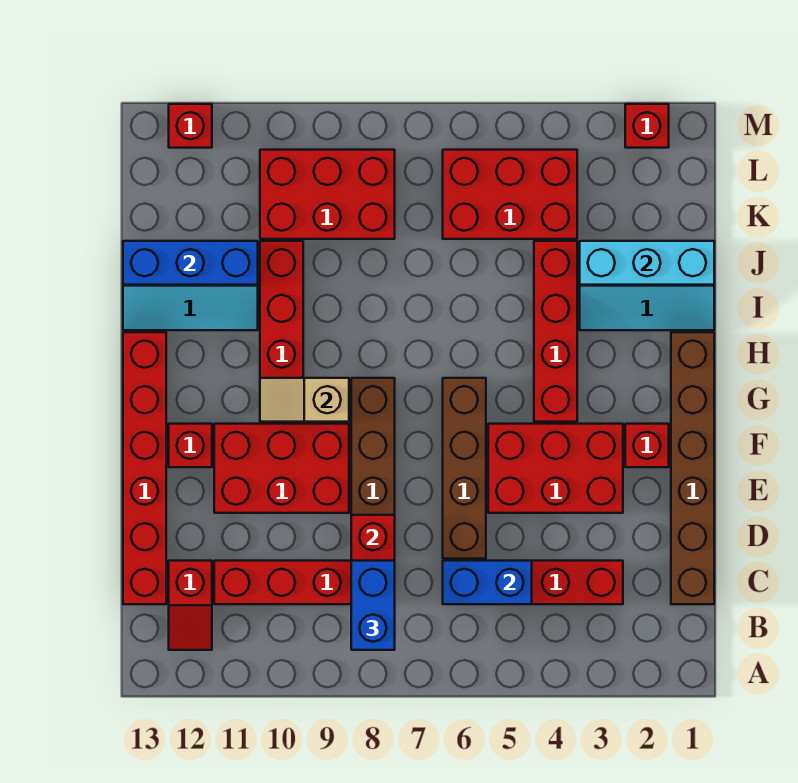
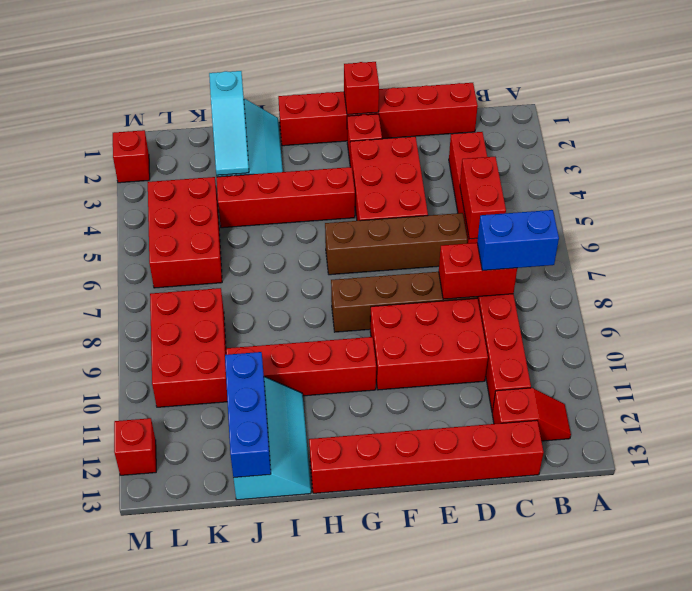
brown 1x6 brick [671,332,714,604] -> red 1x6 brick [278,83,478,146]
blue 1x2 brick [443,561,532,604] -> red 1x2 brick [460,157,506,239]
red 2x3 brick [214,424,349,513] -> red 2x3 brick turned to [370,298,488,390]
red 1x1 brick [169,424,212,467] -> red 1x1 brick moved to [344,62,379,115]
tan 1x2 slope [260,378,349,422] -> none
cyan 1x3 brick [580,241,714,285] -> cyan 1x3 slope [209,71,249,175]

